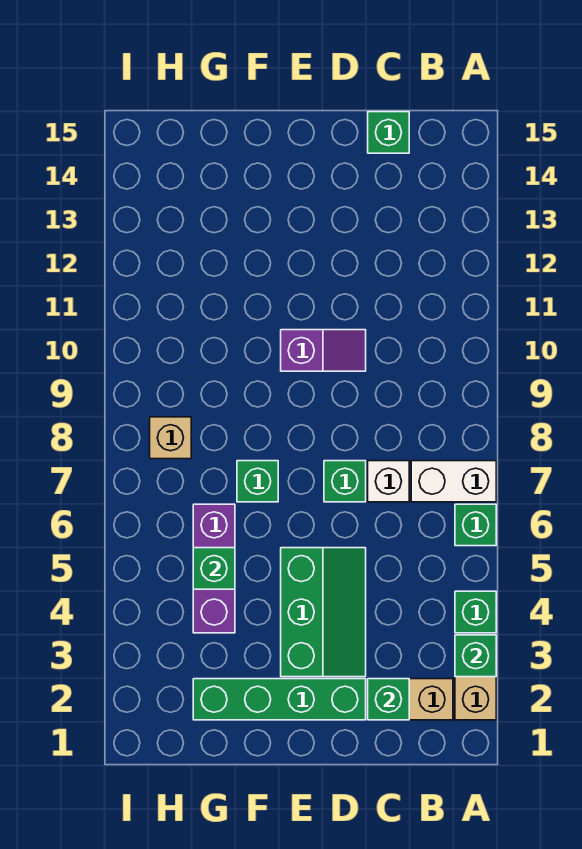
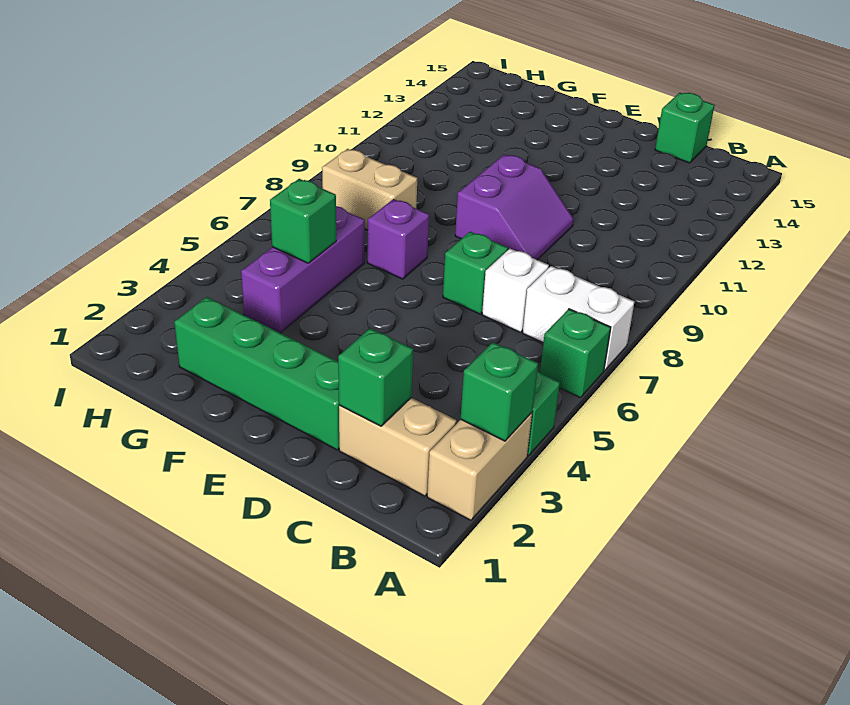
green 2x3 slope [281,548,366,677] -> none
purple 1x2 slope [281,330,366,371] -> purple 2x2 slope [455,154,574,260]
green 1x1 brick [237,461,278,502] -> purple 1x1 brick [367,199,429,279]
tan 1x1 brick [150,417,191,459] -> tan 1x2 brick [322,149,417,230]

